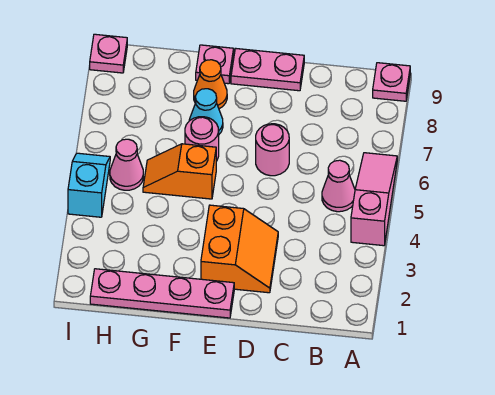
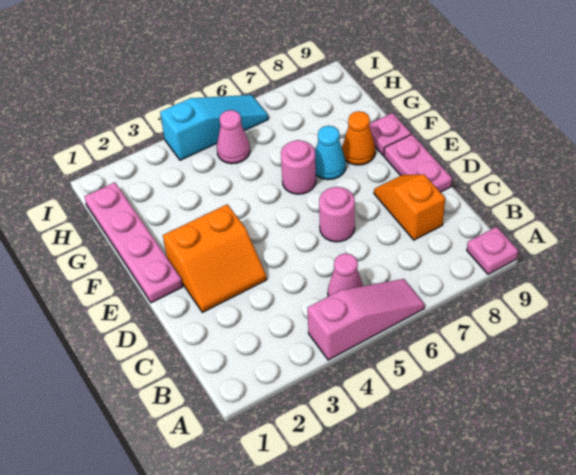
orange 1x2 slope [143,144,216,199] -> orange 1x2 slope moved to [374,174,445,240]
cyan 1x2 slope [68,153,110,217] -> cyan 1x3 slope [160,95,268,160]
pink 1x1 plate [90,34,127,73] -> none

